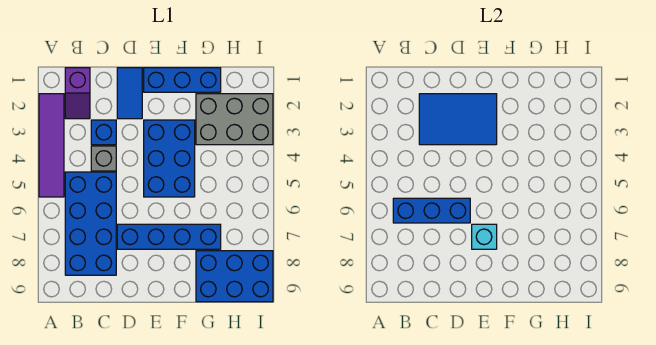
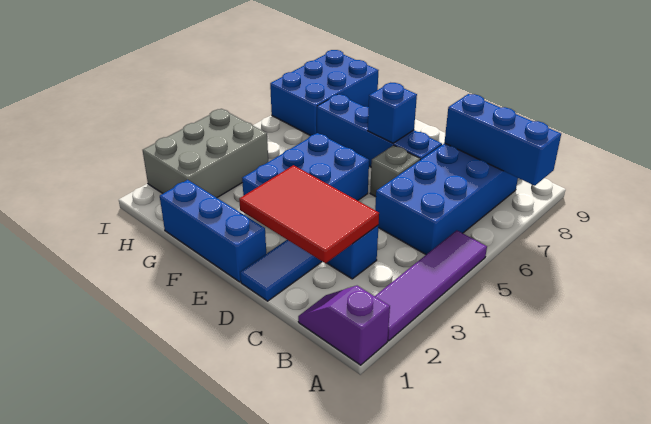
purple 1x2 slope [65,68,90,119] -> purple 1x2 slope turned to [298,286,390,365]
blue 1x3 brick [393,198,470,223] -> blue 1x3 brick moved to [444,94,561,186]
blue 2x3 tile [419,94,497,145] -> red 2x3 tile [239,165,379,263]
grey 1x1 brick [91,146,116,171] -> grey 1x1 brick moved to [370,145,420,197]
cyan 1x1 brick [472,224,497,249] -> blue 1x1 brick [368,83,417,143]
grey 2x3 brick [196,94,273,145] -> grey 2x3 brick turned to [143,109,268,198]
blue 2x3 brick [196,251,273,302] -> blue 2x3 brick turned to [270,50,379,136]

